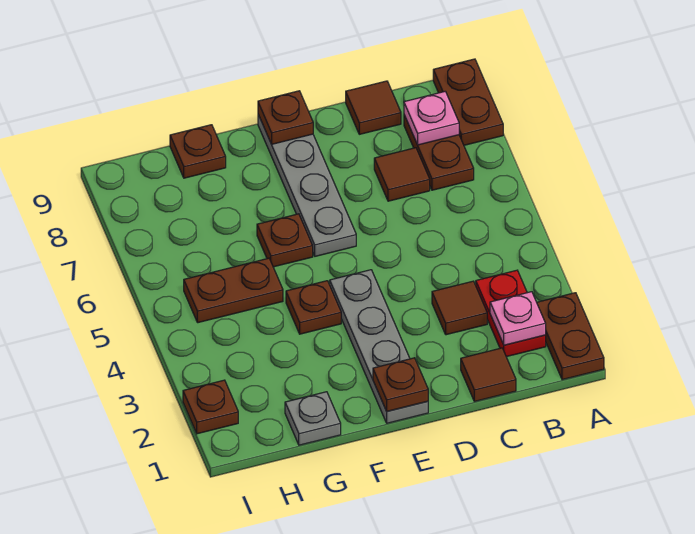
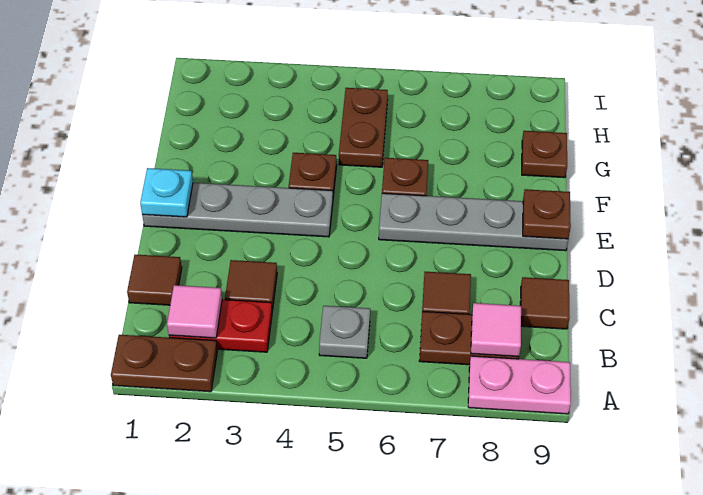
brown 1x2 plate [433,59,503,145] -> pink 1x2 plate [468,356,571,414]
pink 1x1 plate [490,292,546,345] -> pink 1x1 tile [167,285,222,338]
pink 1x1 plate [404,91,459,145] -> pink 1x1 tile [471,303,521,357]
brown 1x1 plate [373,358,428,411] -> cyan 1x1 plate [140,168,193,217]
grey 1x1 plate [285,392,341,445] -> grey 1x1 plate moved to [319,306,370,358]
brown 1x1 plate [183,380,238,434] -> none

